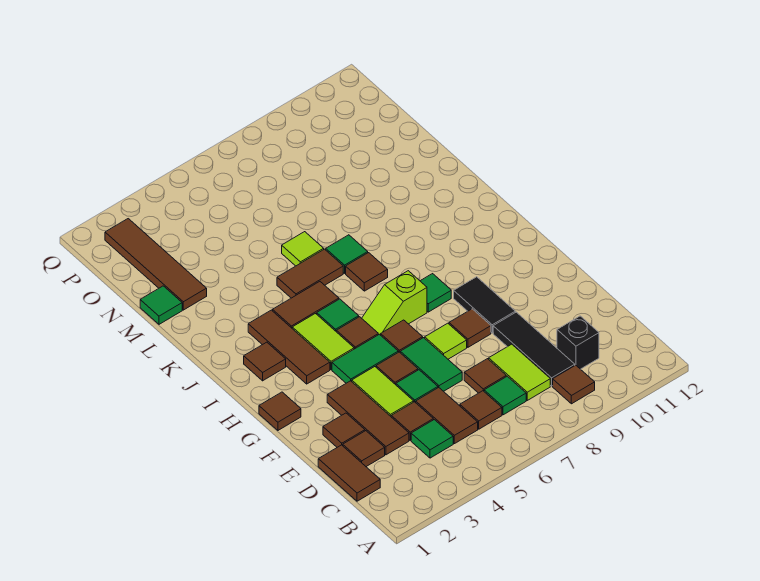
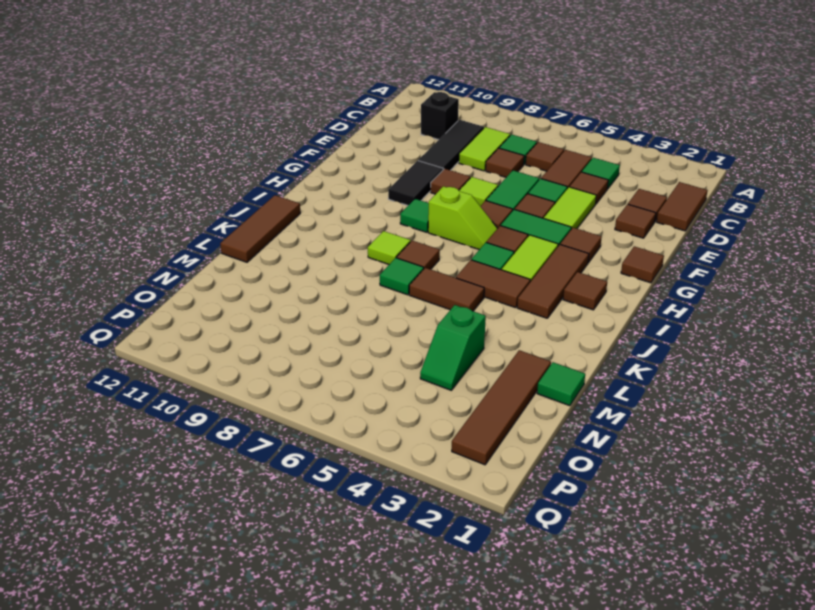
brown 1x1 tile [553,365,595,404] -> brown 1x1 tile moved to [560,228,602,263]
brown 1x3 tile [327,381,409,455] -> brown 1x3 tile moved to [220,195,300,262]
lime 1x1 tile [282,232,324,266] -> lime 1x1 tile moved to [368,231,411,264]
none -> green 1x2 slope [420,305,486,390]

